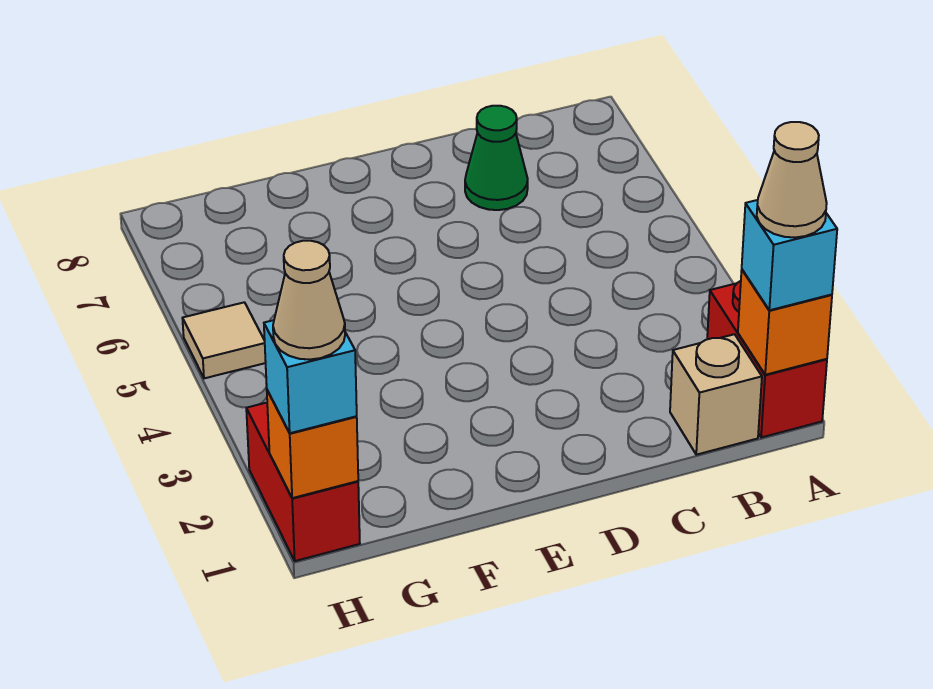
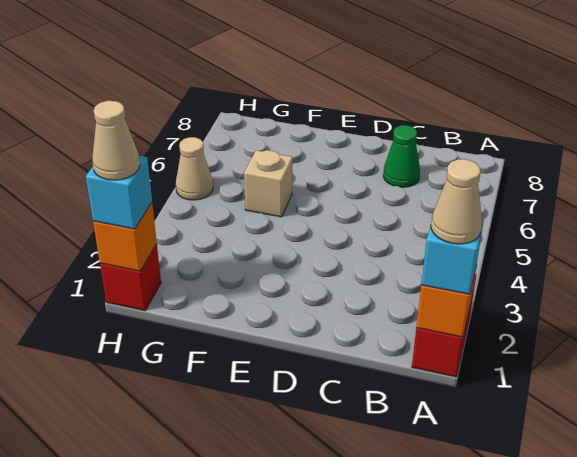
tan 1x1 brick [670,334,762,455] -> tan 1x1 brick moved to [244,150,292,217]
red 1x2 brick [246,403,360,561] -> red 1x1 brick [100,244,161,311]
tan 1x1 tile [182,302,266,378] -> tan 1x1 cone [176,137,213,200]

